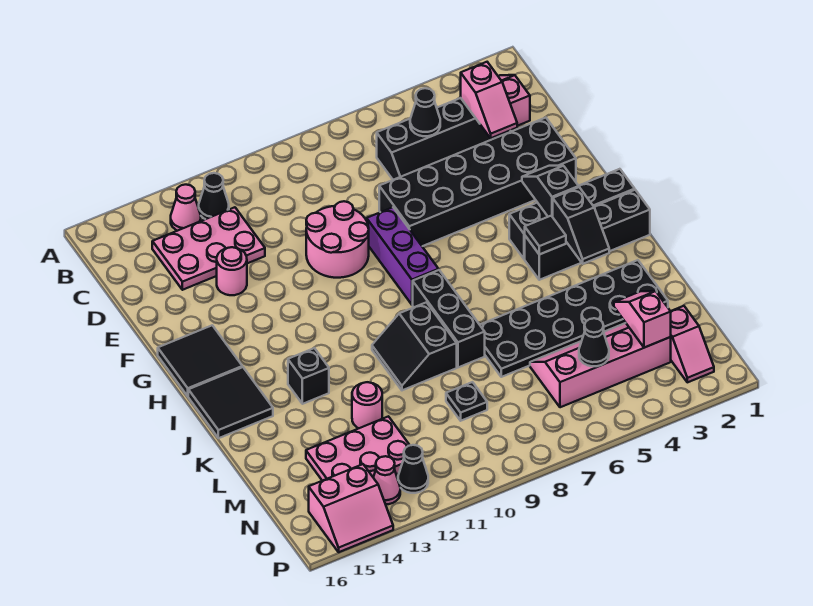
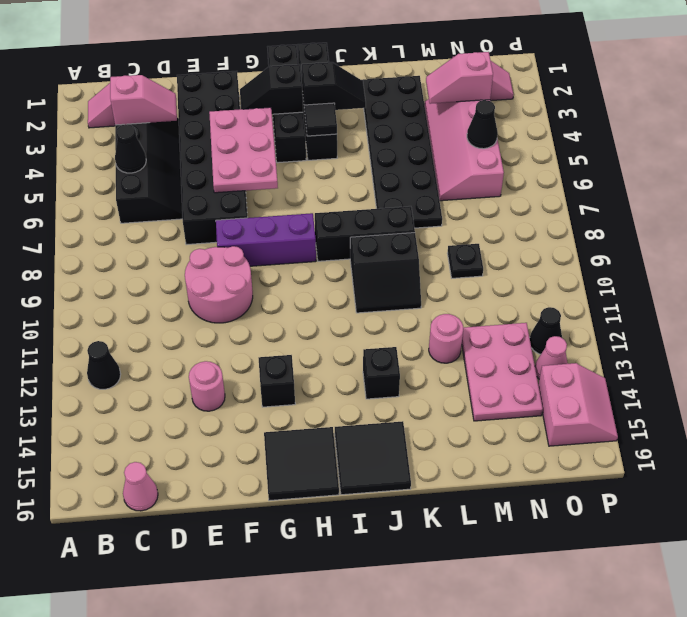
pink 1x1 cone [171,185,201,231] -> pink 1x1 cone moved to [123,462,158,511]
pink 2x3 plate [152,207,265,290] -> pink 2x3 plate moved to [209,107,278,193]
none -> black 1x1 brick [259,355,295,407]

